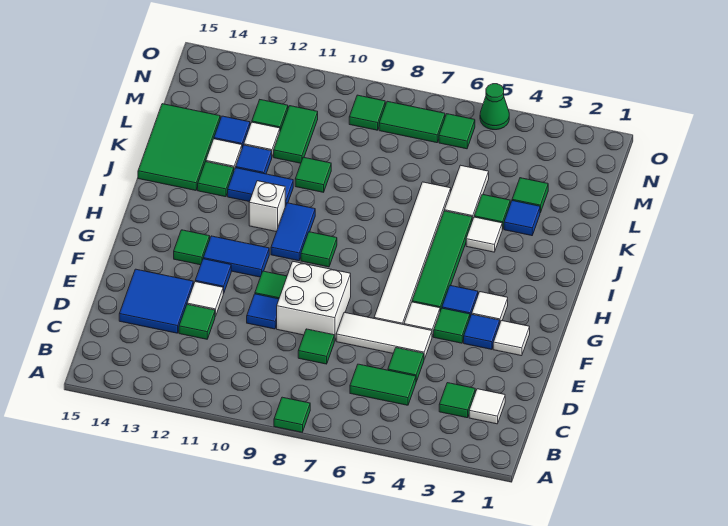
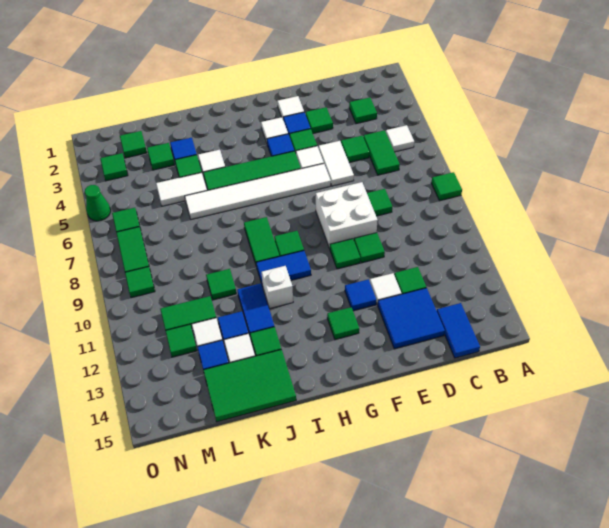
white 1x1 tile [469,389,505,424] -> white 1x1 tile moved to [386,125,414,152]
none -> green 1x1 tile [306,107,333,133]
white 1x3 tile [336,312,432,359] -> white 1x2 tile [319,141,354,186]
blue 1x1 tile [247,294,279,329] -> green 1x1 tile [354,233,385,263]
blue 1x2 tile [203,236,269,277] -> blue 1x2 tile moved to [437,303,480,358]
none -> green 1x2 tile [244,217,279,264]
none -> green 1x1 tile [120,131,147,158]
none -> green 1x1 tile [100,153,128,181]

